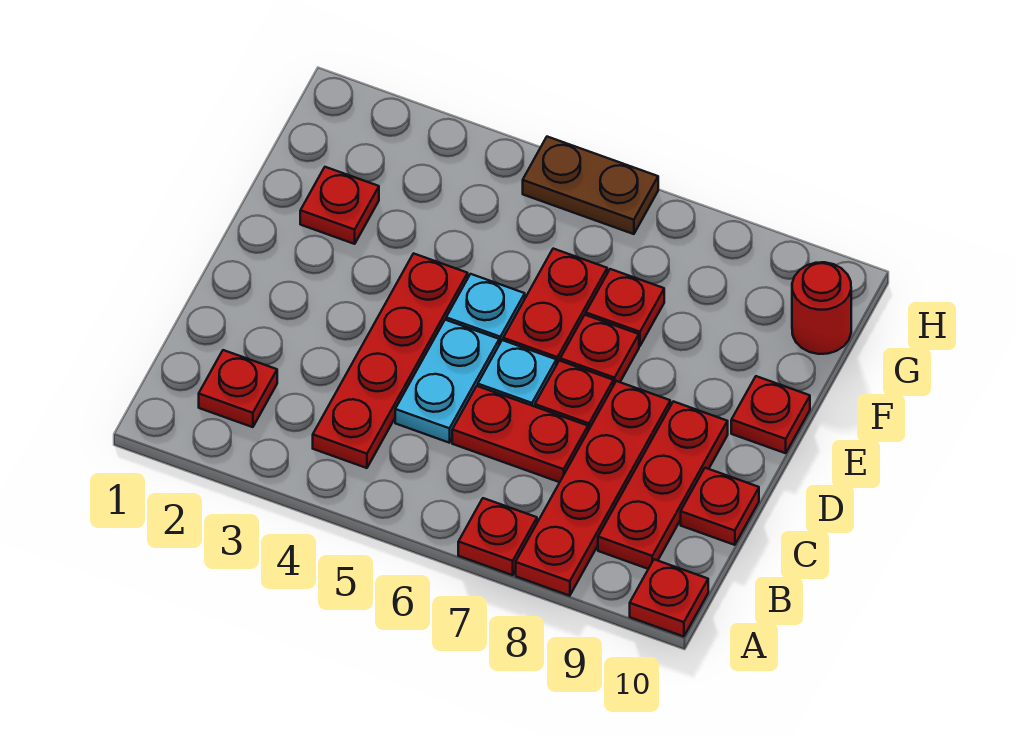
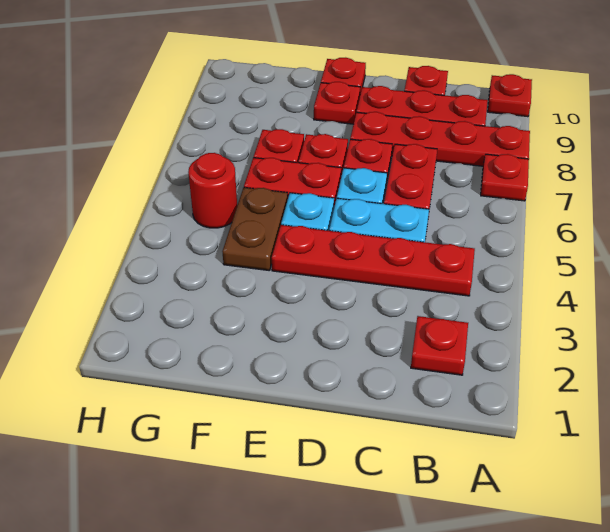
red 1x1 plate [300,167,379,244] -> red 1x1 plate moved to [314,82,360,124]
red 1x1 round brick [792,262,851,354] -> red 1x1 round brick moved to [188,153,237,228]
brown 1x2 plate [523,137,658,234] -> brown 1x2 plate moved to [222,187,288,271]

